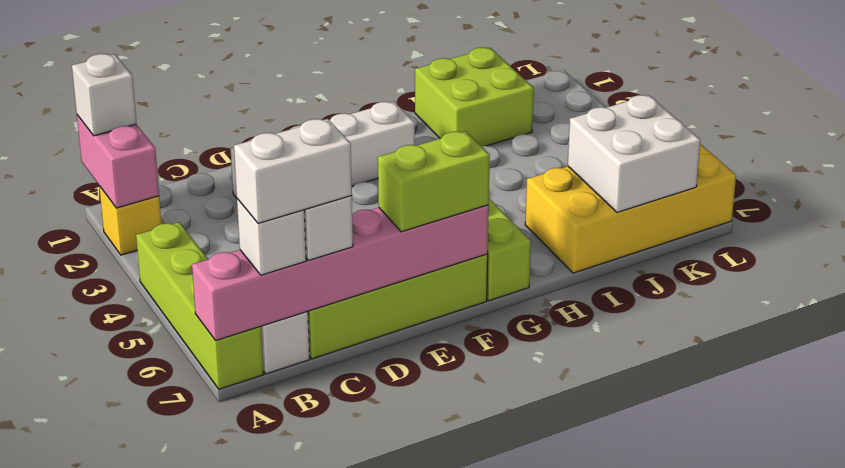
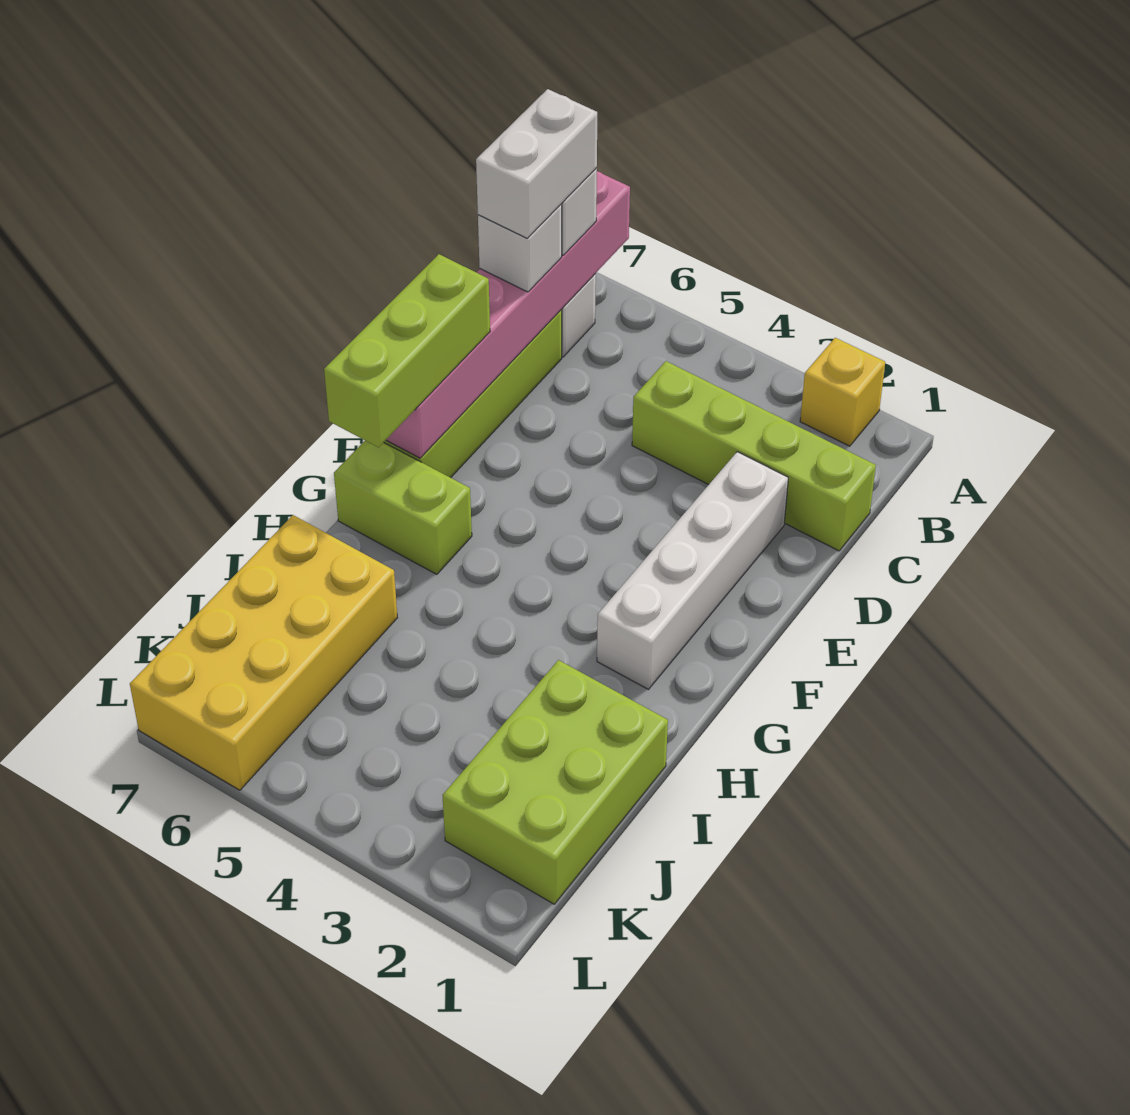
pink 1x2 brick [77,115,159,208] -> none
white 1x1 brick [72,54,137,136] -> none
lime 1x4 brick [136,222,263,389] -> lime 1x4 brick moved to [632,361,876,551]
lime 1x2 brick [378,131,490,232] -> lime 1x3 brick [324,254,490,447]
lime 2x2 brick [415,47,534,146] -> lime 2x3 brick [442,660,668,904]
white 2x2 brick [568,95,700,212] -> none

